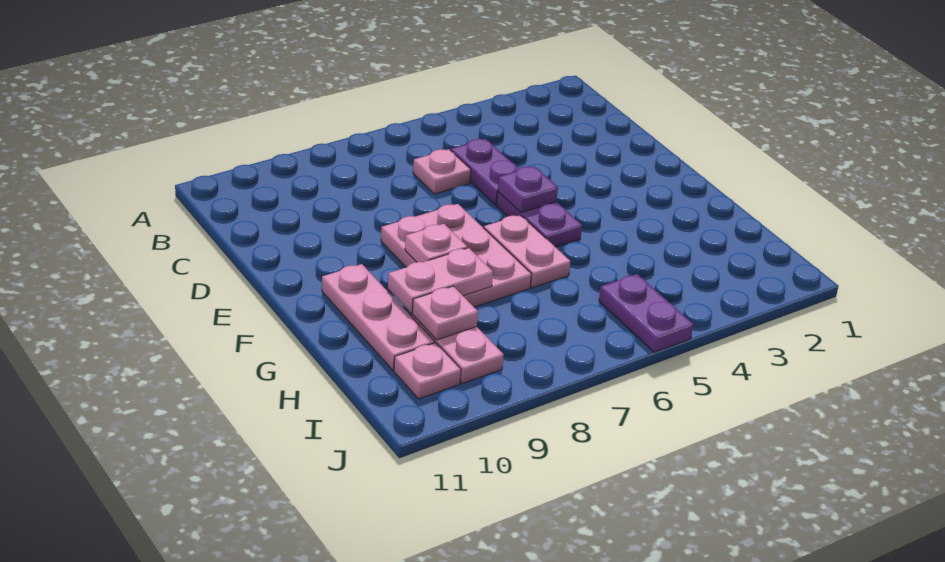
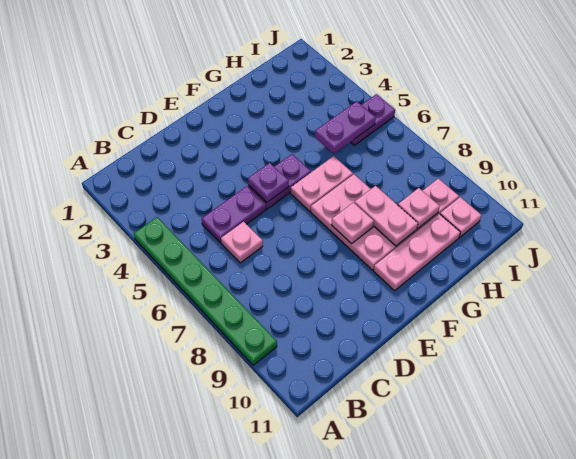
none -> green 1x6 plate [134,217,277,365]
pink 2x3 plate [381,204,532,307] -> pink 2x3 plate turned to [311,174,417,270]
none -> purple 1x2 plate [315,101,376,154]

